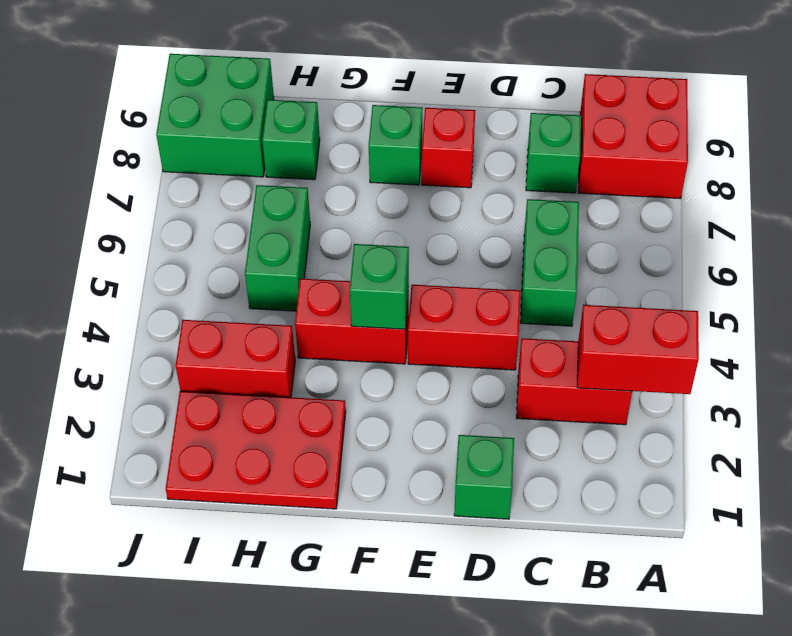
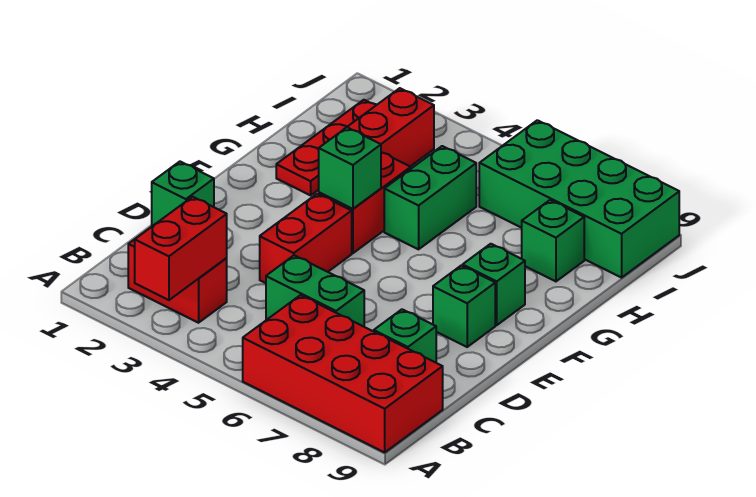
red 2x2 brick [578,74,688,199] -> red 2x4 brick [243,295,443,452]
red 1x2 brick [516,338,632,425] -> red 1x2 brick turned to [128,239,227,323]
red 1x1 brick [422,108,475,188] -> green 1x1 brick [433,266,495,347]
red 2x3 plate [166,391,346,509] -> red 1x3 plate [276,100,376,195]
green 1x2 brick [245,185,310,311] -> green 1x2 brick turned to [384,146,476,249]
green 2x2 brick [156,54,274,177] -> green 2x4 brick [479,120,679,278]

